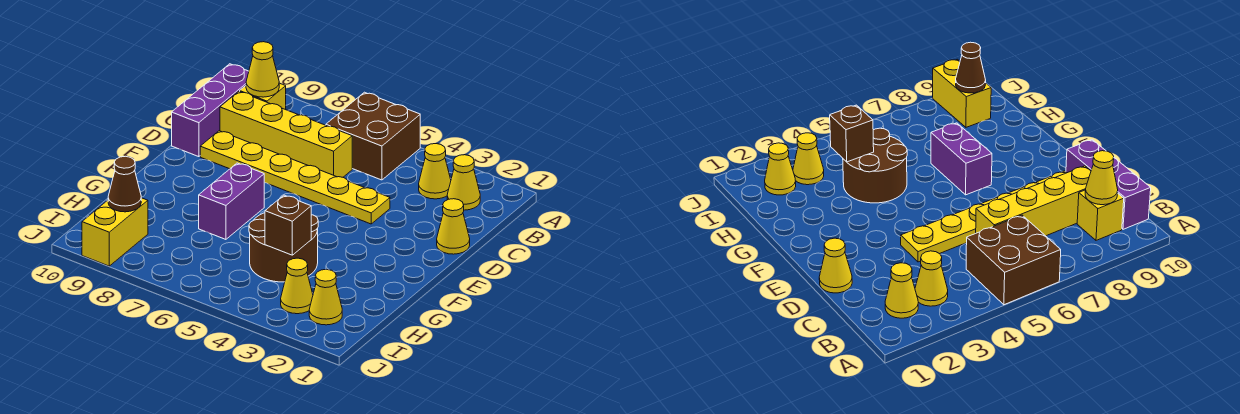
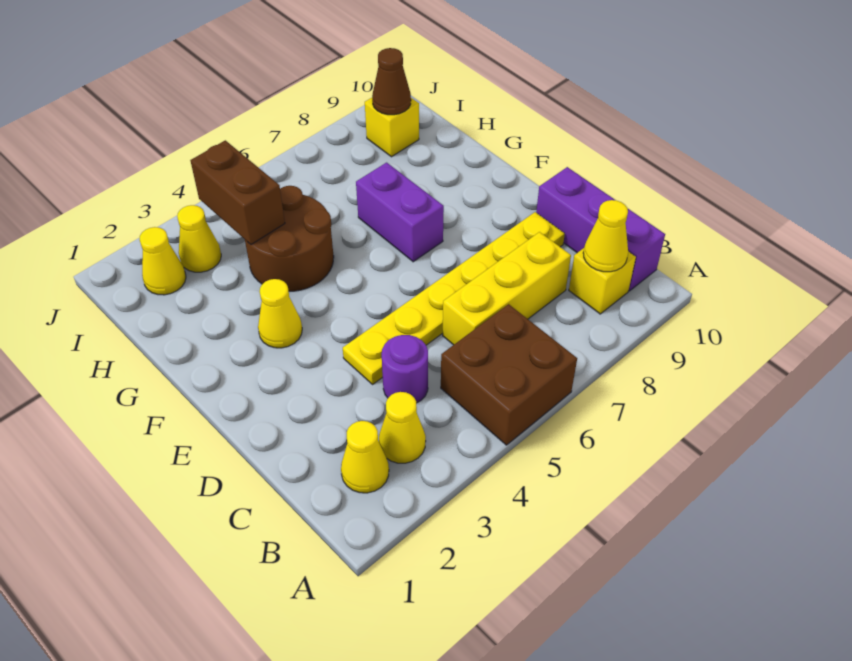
none -> purple 1x1 round brick [382,335,428,403]
yellow 1x4 brick [220,91,352,177] -> yellow 1x3 brick [443,232,571,345]
yellow 1x1 cone [437,199,470,254] -> yellow 1x1 cone moved to [258,279,302,348]
brown 1x1 brick [265,195,311,255] -> brown 1x2 brick [190,140,285,244]
yellow 1x2 brick [82,198,148,266] -> yellow 1x1 brick [365,98,419,157]

